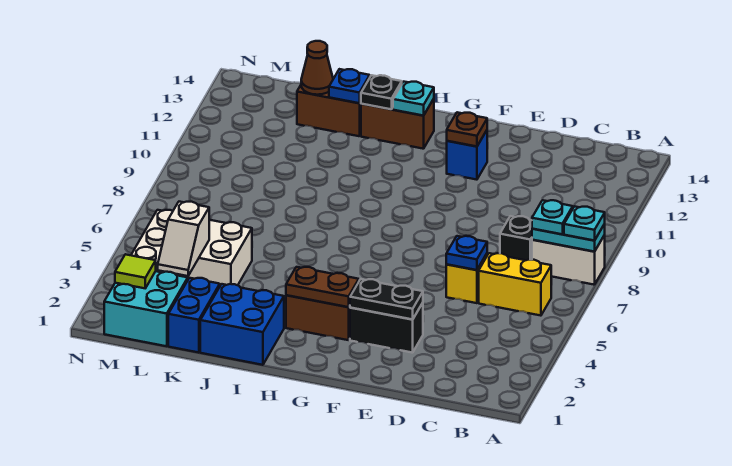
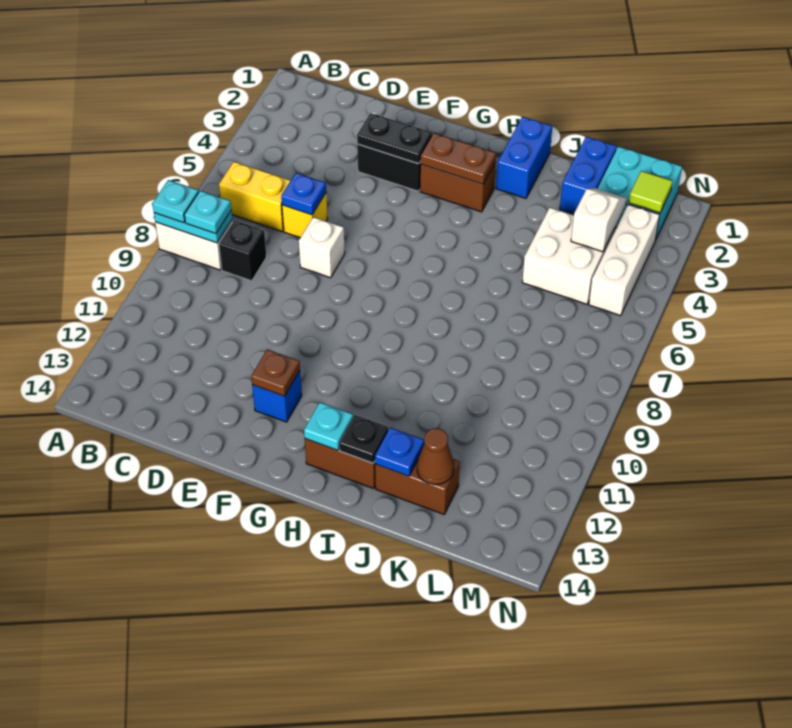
none -> white 1x1 brick [299,217,345,278]
blue 2x2 brick [200,284,284,365] -> blue 1x2 brick [496,117,552,198]

